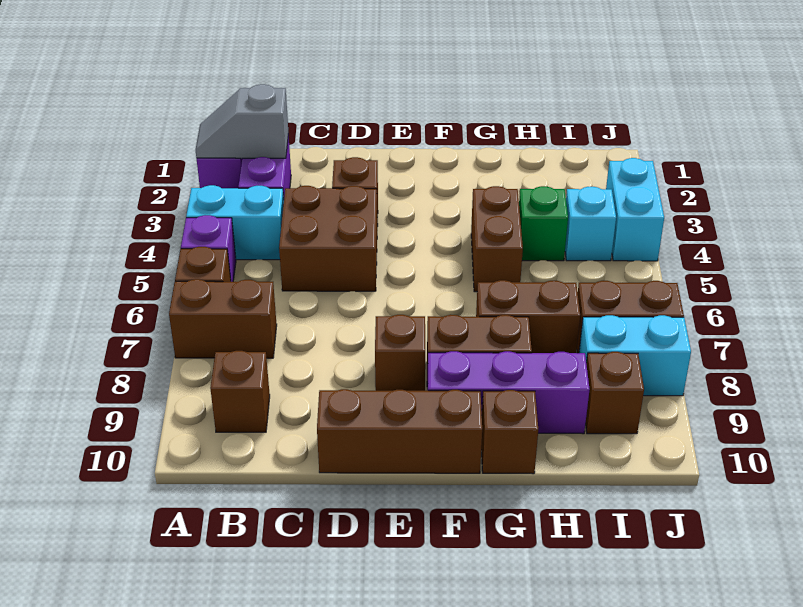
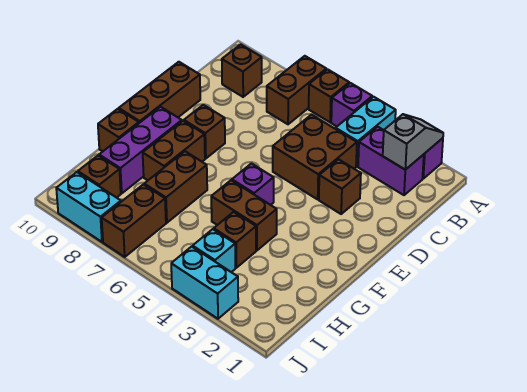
none -> purple 1x1 brick [232,164,274,205]
green 1x1 brick [519,186,568,261] -> brown 1x1 brick [214,212,256,268]
cyan 1x2 brick [579,315,691,396] -> cyan 1x2 brick turned to [56,172,121,242]

